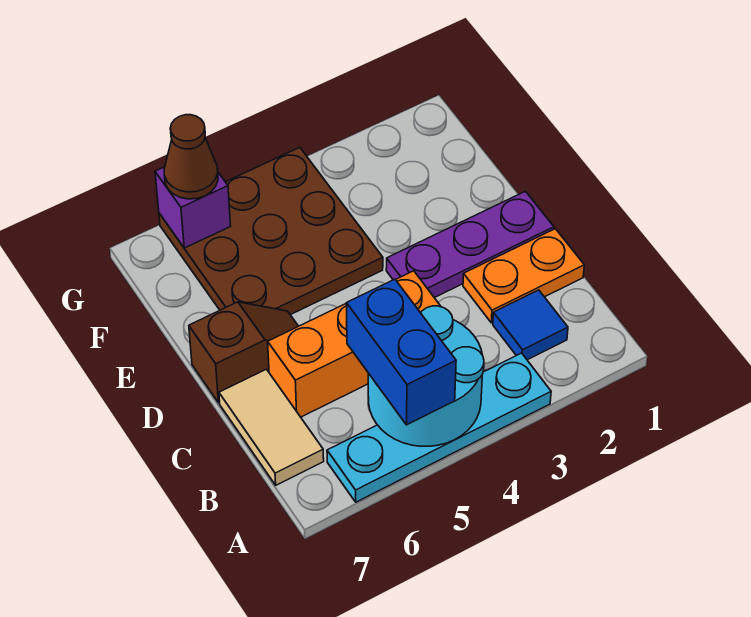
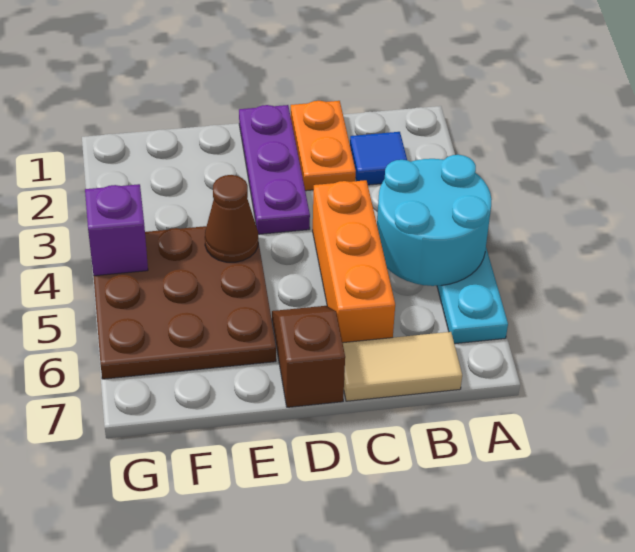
blue 1x2 brick [346,279,456,425] -> none
purple 1x1 brick [155,167,230,248] -> purple 1x1 brick moved to [85,184,148,276]
brown 1x1 cone [164,115,218,199] -> brown 1x1 cone moved to [205,175,258,262]

